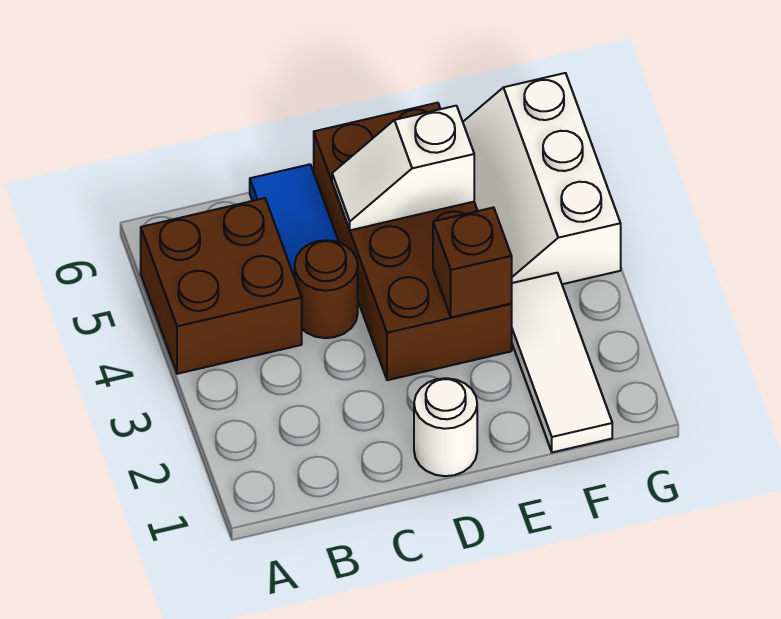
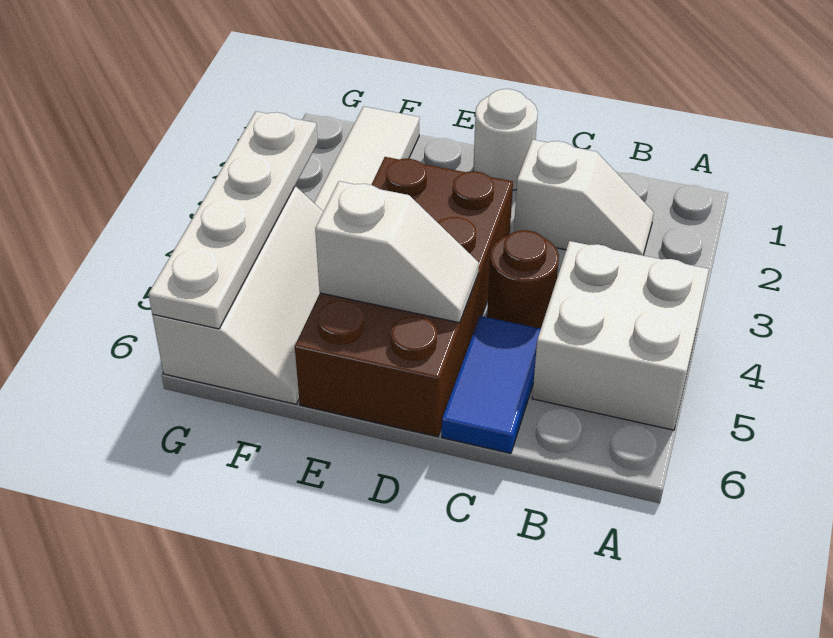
brown 2x2 brick [141,198,302,374] -> white 2x2 brick [532,241,709,430]
none -> white 1x2 slope [514,140,654,255]
brown 1x1 brick [433,207,512,317] -> none
none -> white 1x4 plate [148,111,318,329]

